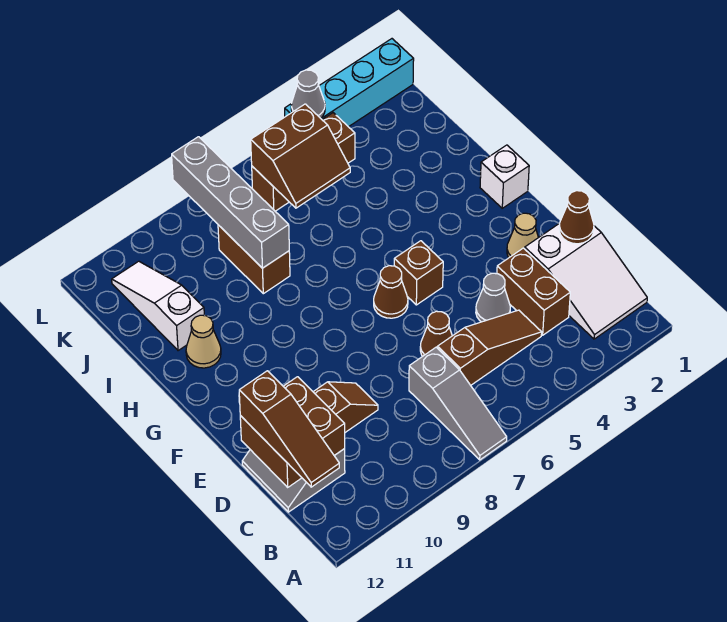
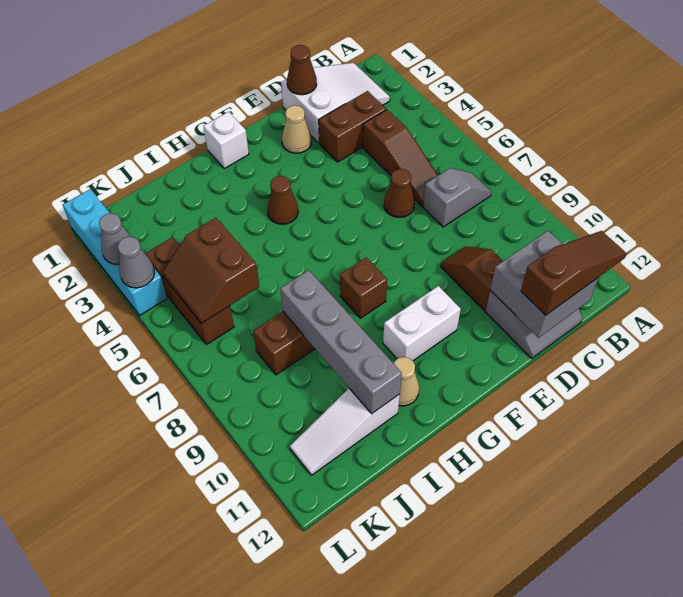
grey 1x3 slope [409,347,507,460] -> grey 1x2 slope [423,168,491,227]
brown 1x3 slope [437,310,542,385] -> brown 1x3 slope turned to [363,110,438,206]
brown 2x2 brick [240,377,345,487] -> grey 2x2 brick [490,231,598,338]
grey 1x1 cone [476,273,510,322] -> grey 1x1 cone moved to [99,213,131,264]
brown 1x1 brick [394,241,443,305] -> brown 1x1 brick moved to [340,257,387,318]
brown 1x1 cone [374,266,408,318] -> brown 1x1 cone moved to [267,176,298,224]
none -> white 1x2 brick [383,286,461,361]
grey 1x4 brick [172,137,289,268] -> grey 1x4 brick turned to [280,270,402,414]
brown 2x2 slope [251,104,350,208] -> brown 2x2 slope turned to [162,218,259,324]

